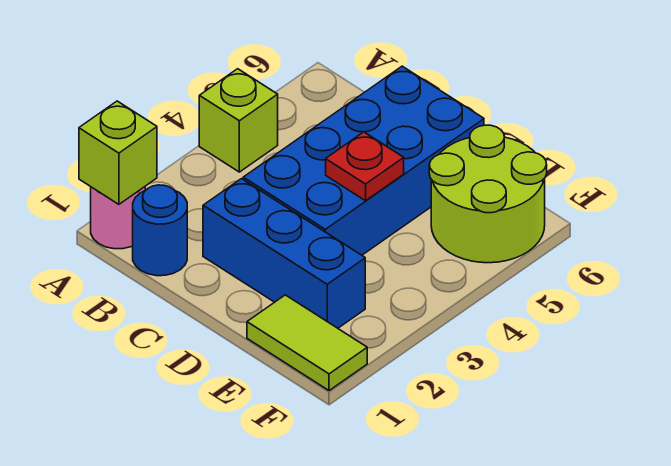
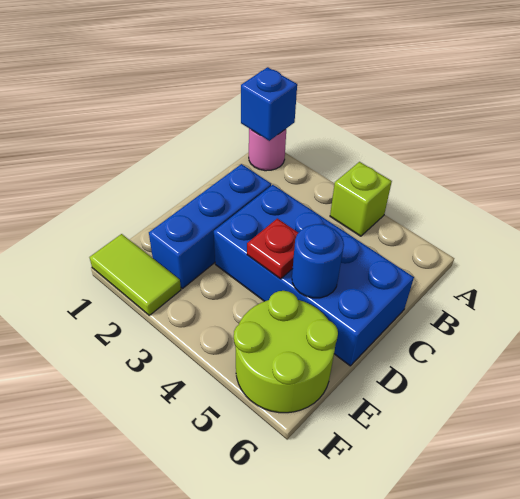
lime 1x1 brick [79,101,157,204] -> blue 1x1 brick [241,67,297,141]
blue 1x1 round brick [133,185,187,276] -> blue 1x1 round brick moved to [292,224,344,298]
lime 1x2 tile [247,295,367,391] -> lime 1x2 tile turned to [90,234,181,315]

